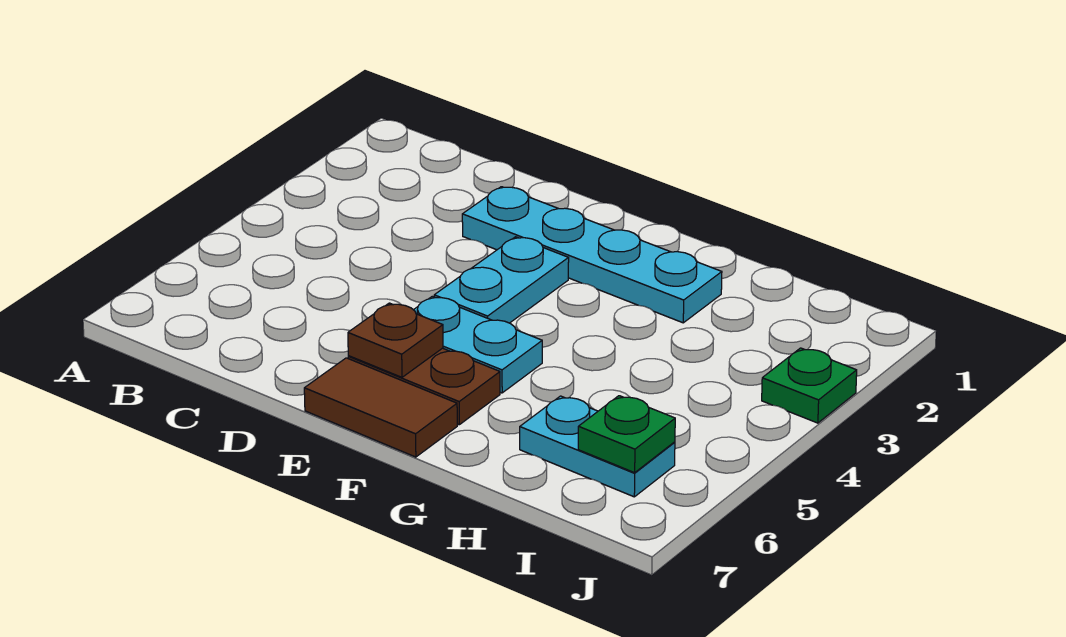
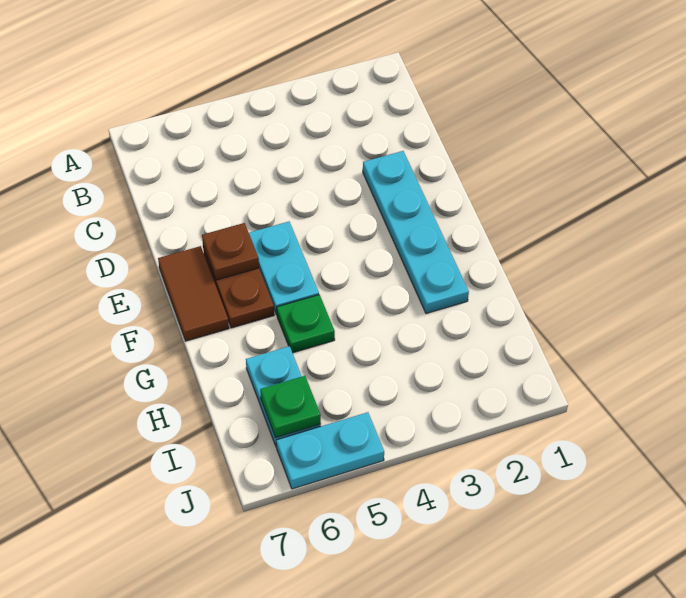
cyan 1x2 plate [434,237,569,323] -> cyan 1x2 plate moved to [276,412,384,489]
green 1x1 plate [762,348,857,423] -> green 1x1 plate moved to [277,295,335,353]

